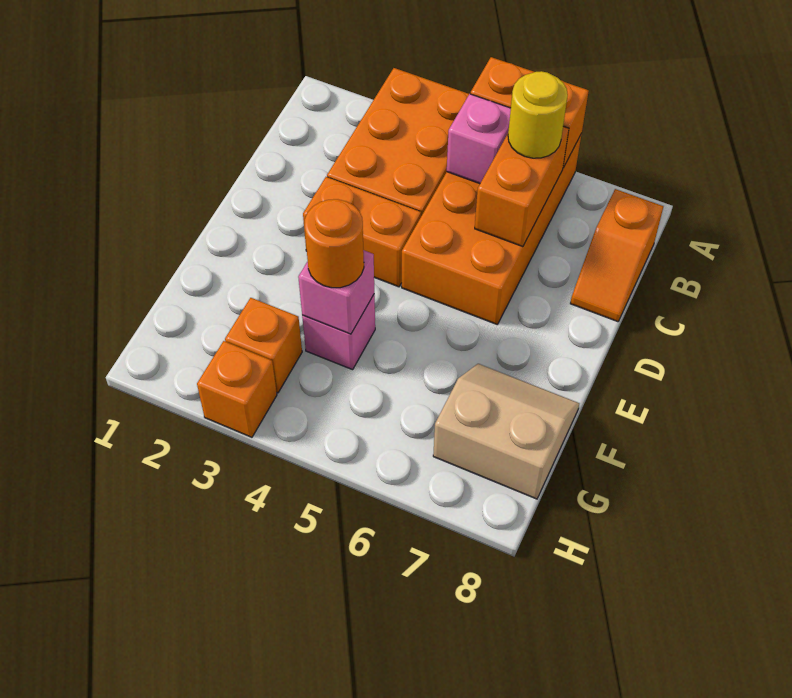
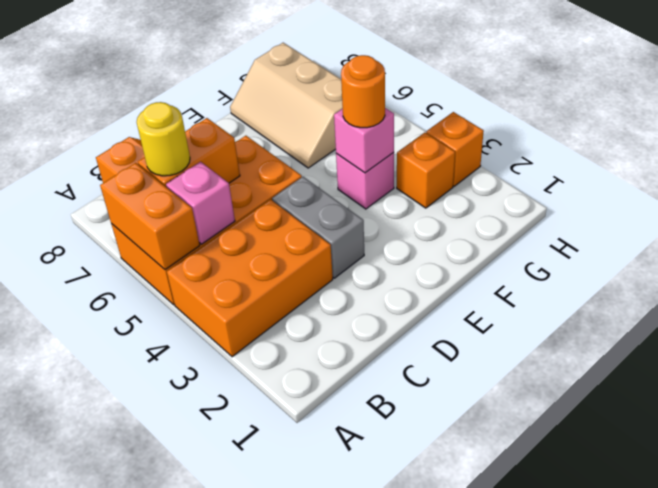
orange 1x2 brick [303,177,421,287] -> grey 1x2 brick [272,177,364,278]
tan 2x2 slope [433,364,579,499] -> tan 2x3 slope [230,43,343,168]

